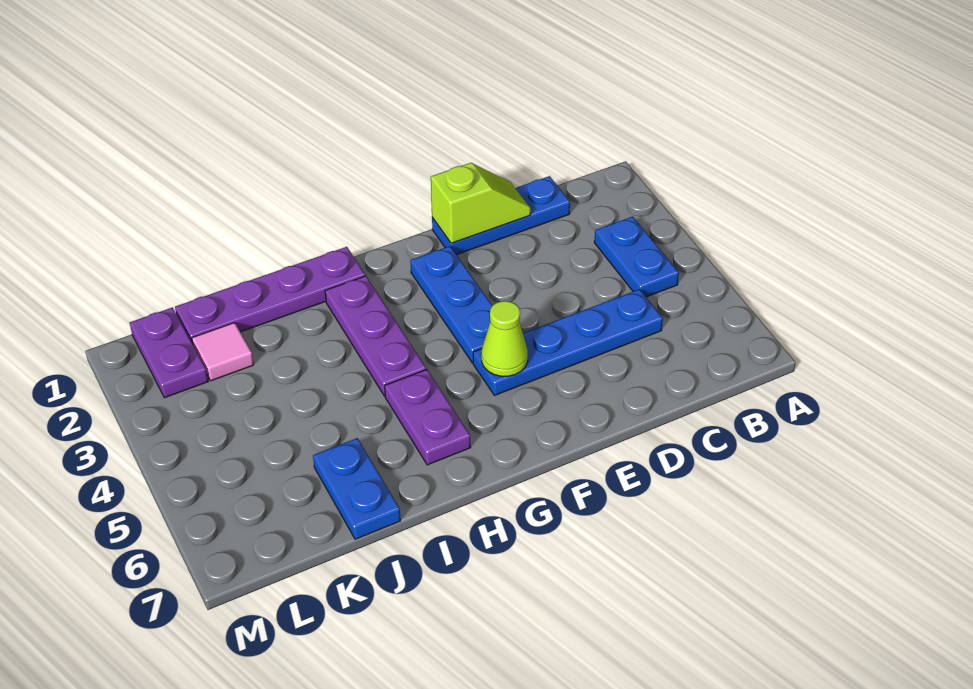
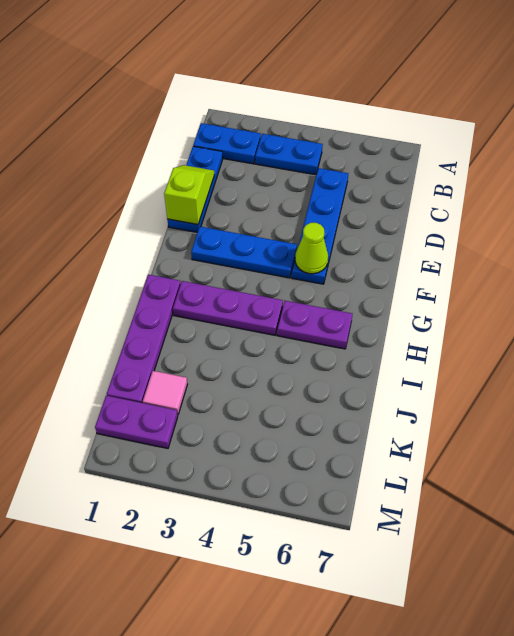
blue 1x2 plate [313,438,401,539] -> blue 1x2 plate moved to [193,123,261,164]

